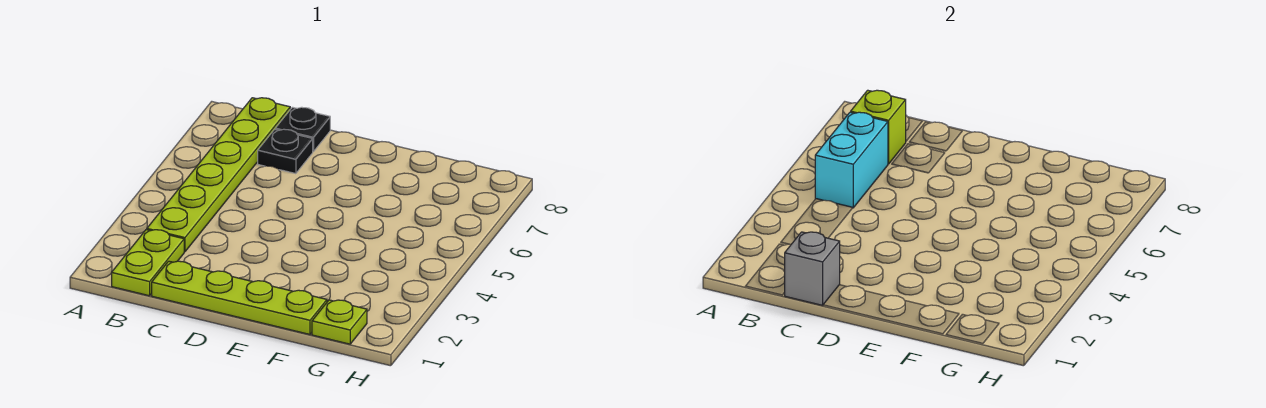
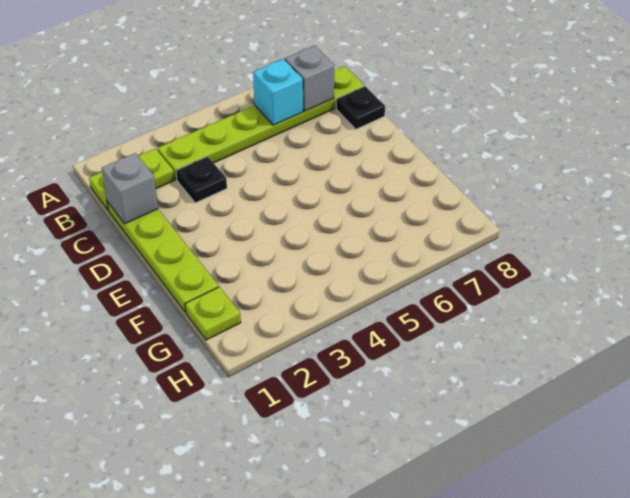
cyan 1x2 brick [815,112,888,208] -> cyan 1x1 brick [253,59,303,125]
lime 1x1 brick [851,90,906,164] -> grey 1x1 brick [285,46,334,111]
black 1x1 plate [258,129,313,174] -> black 1x1 plate moved to [176,156,227,203]

